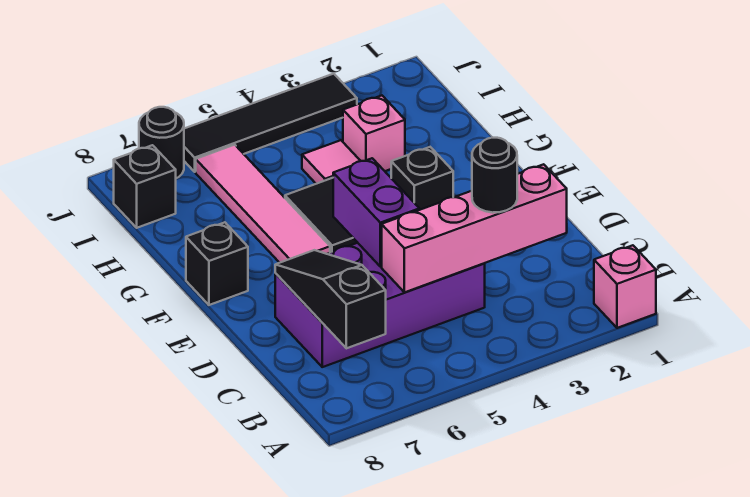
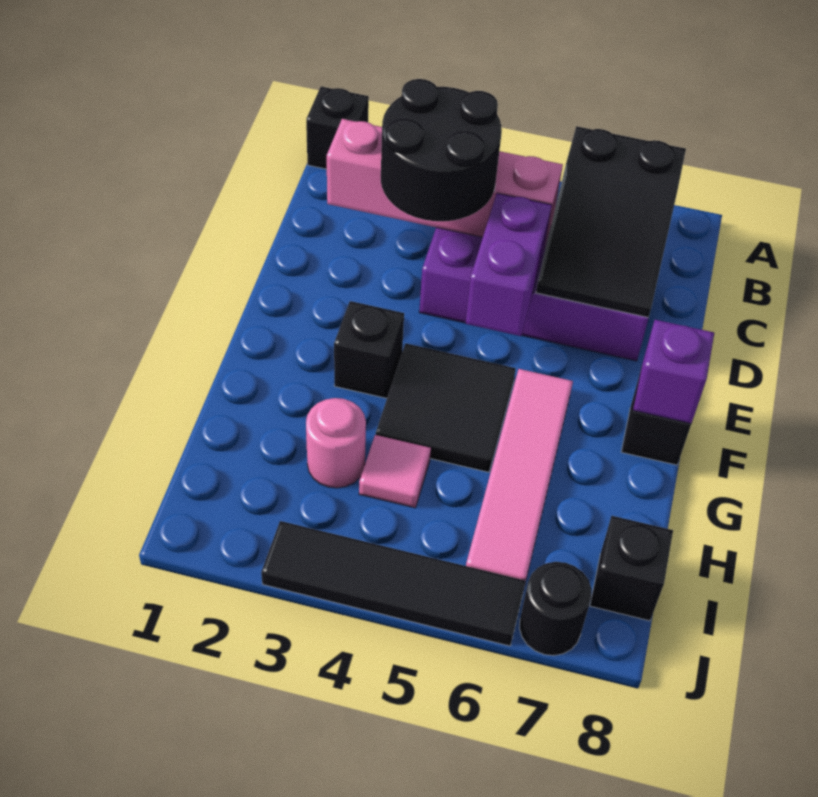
pink 1x1 brick [594,245,656,328] -> black 1x1 brick [306,86,369,169]
black 1x3 slope [275,250,386,348] -> black 2x3 slope [536,126,686,318]
black 1x1 round brick [472,138,517,213] -> black 2x2 round brick [381,79,502,221]
none -> purple 1x1 brick [633,320,714,424]
pink 1x1 brick [343,96,405,171] -> pink 1x1 round brick [306,398,366,488]

